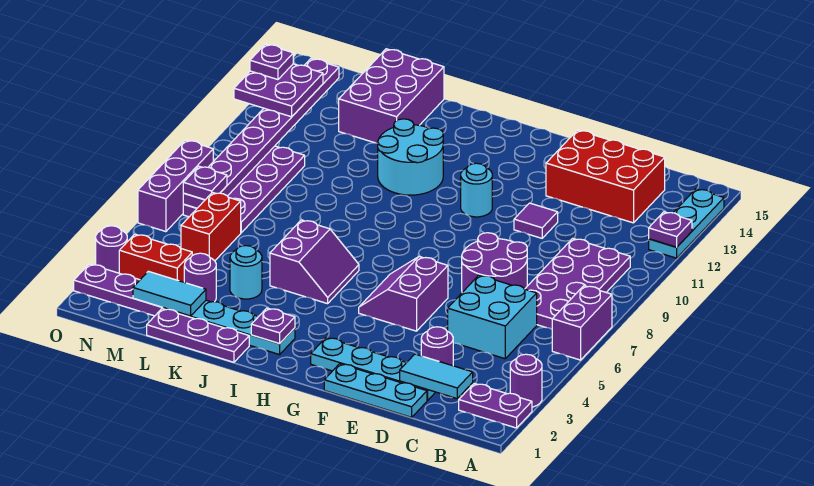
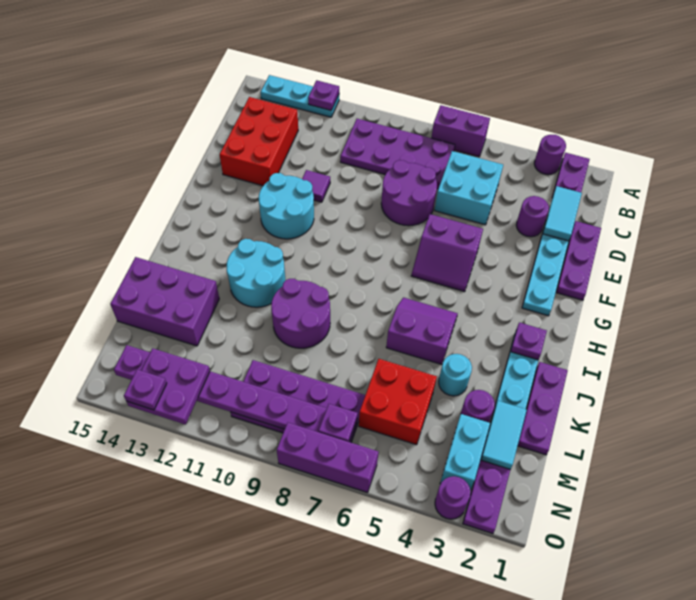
cyan 1x3 plate [324,364,427,417] -> purple 1x3 plate [556,221,601,300]
cyan 1x1 round brick [461,163,492,217] -> cyan 2x2 round brick [259,173,314,239]
none -> purple 2x2 round brick [271,279,330,348]
red 1x2 brick [119,234,192,282] -> cyan 1x2 brick [440,414,490,490]
red 1x2 brick [181,193,241,261] -> red 2x2 brick [359,359,437,445]

